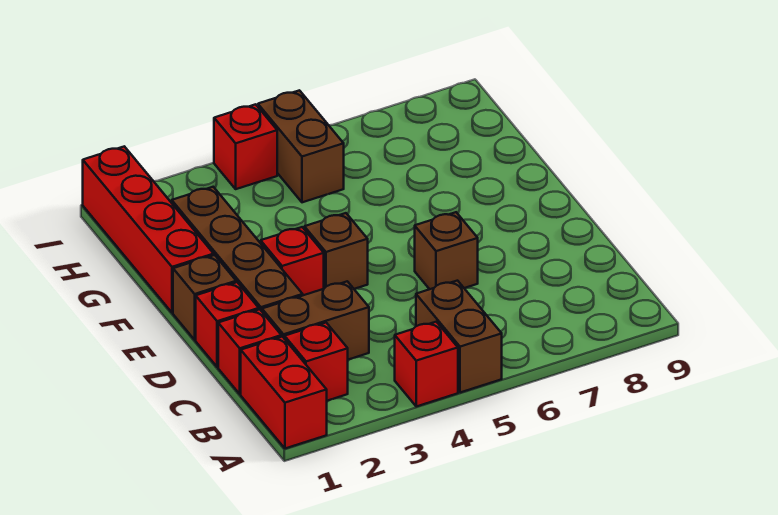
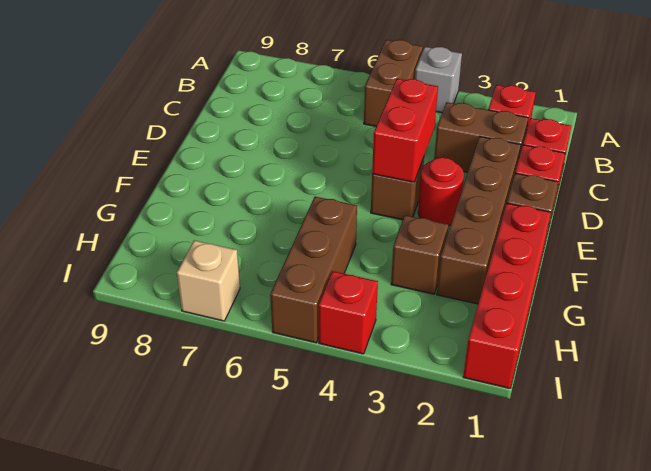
red 1x2 brick [241,337,327,448] -> red 1x2 brick moved to [372,79,438,182]
red 1x1 brick [395,322,458,406] -> grey 1x1 brick [415,47,462,113]
brown 1x1 brick [415,212,478,289] -> brown 1x1 brick moved to [391,215,448,294]
red 1x1 brick [261,227,324,295] -> red 1x1 round brick [418,158,464,226]
brown 1x2 brick [258,90,344,202] -> brown 1x3 brick [270,197,357,343]
none -> tan 1x1 brick [177,240,240,321]

